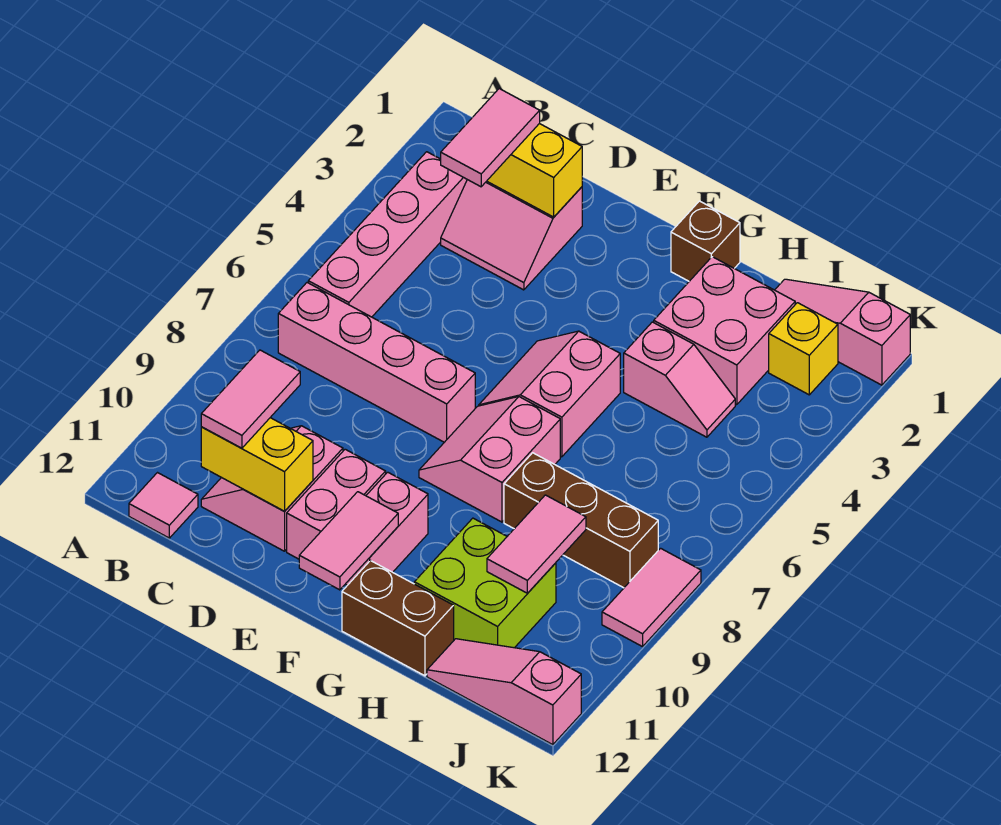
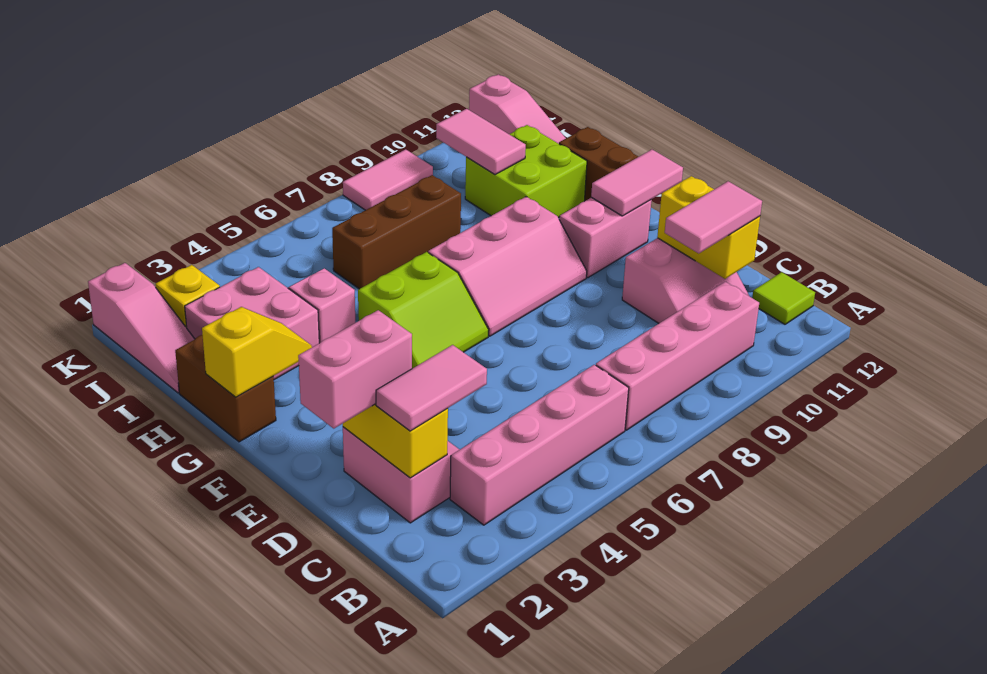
pink 1x4 brick [278,283,475,442] -> pink 1x4 brick turned to [596,282,759,430]
pink 1x1 tile [129,473,198,538] -> lime 1x1 tile [752,272,815,324]
pink 1x2 brick [287,449,386,559] -> pink 1x2 brick moved to [298,310,412,428]
pink 2x2 slope [479,331,620,457] -> lime 2x2 slope [358,252,489,369]
pink 2x2 slope [419,397,560,522] -> pink 2x3 slope [428,197,587,336]
brown 1x1 brick [671,201,740,281] -> brown 1x2 brick [175,335,276,442]
none -> yellow 1x2 slope [202,307,312,397]
brown 1x3 brick [504,453,658,588] -> brown 1x3 brick turned to [332,175,461,289]
pink 1x2 tile [487,495,586,593] -> pink 1x2 tile turned to [436,109,526,175]

